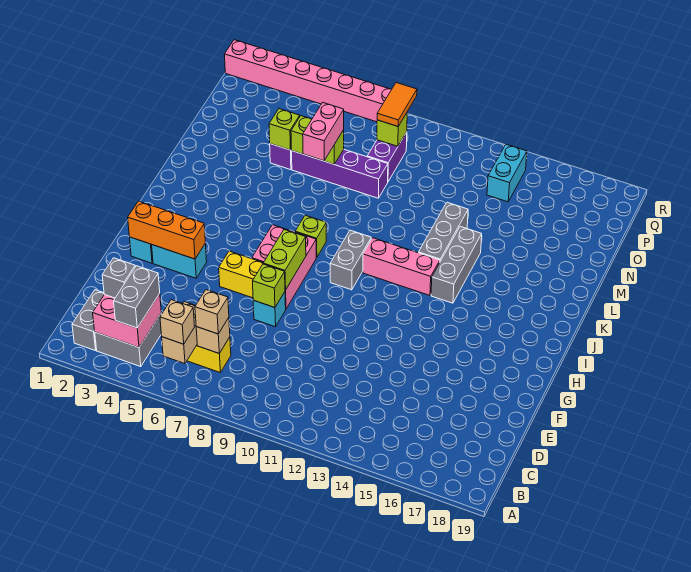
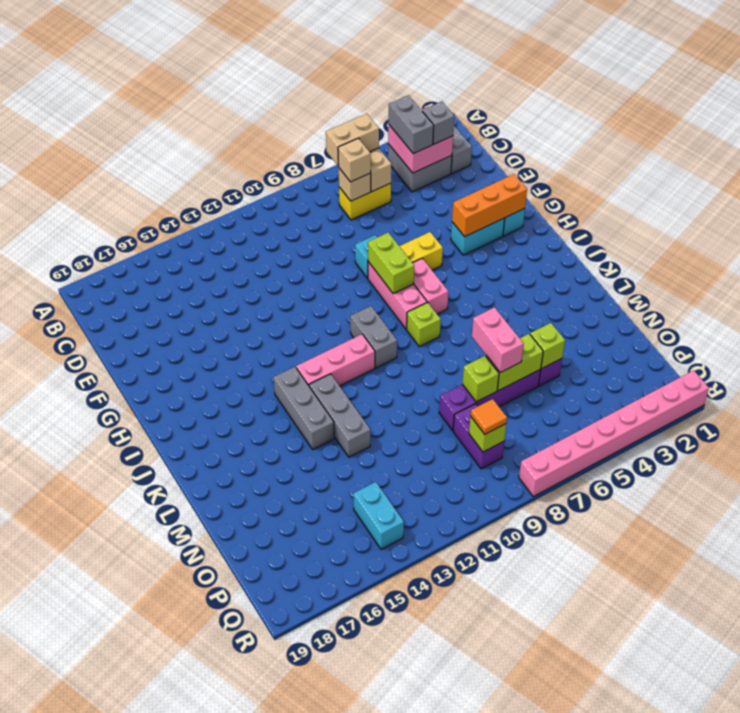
tan 1x1 brick [160,300,195,344] -> tan 1x2 brick [326,114,379,166]
lime 1x1 brick [253,264,285,308] -> lime 1x1 brick moved to [462,356,499,402]
orange 1x2 tile [377,83,417,126] -> orange 1x1 tile [471,399,507,434]

